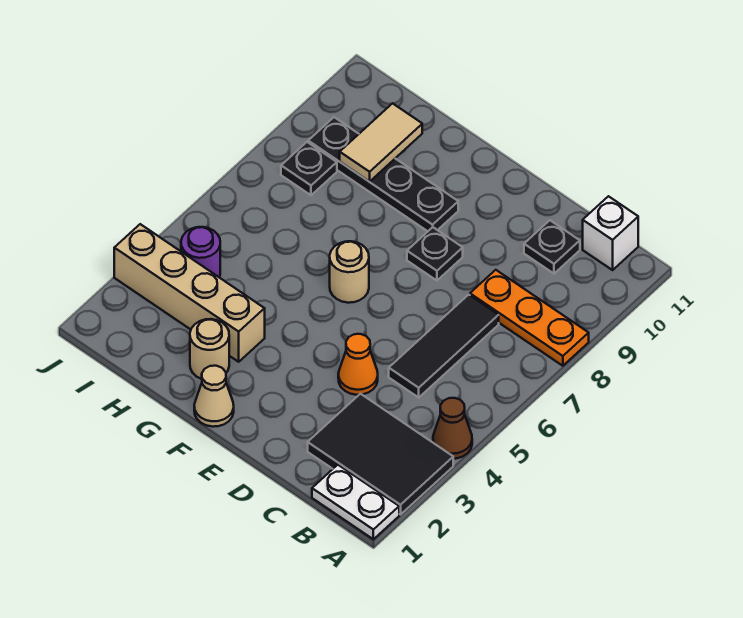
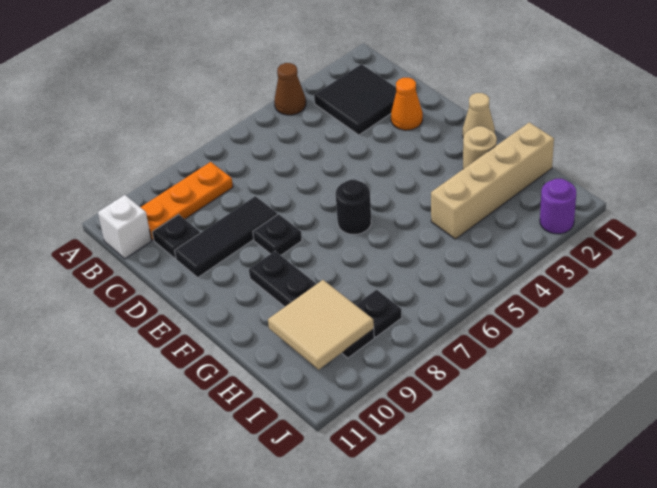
white 1x2 plate [312,465,399,539] -> none
black 2x3 tile [308,394,453,515] -> black 2x2 tile [314,64,396,135]
orange 1x3 plate [470,270,589,366] -> orange 1x3 plate turned to [141,162,233,240]
black 1x3 tile [389,295,499,397] -> black 1x3 tile moved to [175,196,277,277]
orange 1x1 cone [338,334,378,395] -> orange 1x1 cone moved to [391,78,423,130]
tan 1x1 round brick [330,241,369,303] -> black 1x1 round brick [336,180,371,234]
tan 1x4 brick [114,224,265,362] -> tan 1x4 brick turned to [431,122,554,239]
tan 1x2 tile [340,103,422,182] -> tan 2x2 tile [268,280,374,370]
purple 1x1 round brick [181,227,220,277] -> purple 1x1 round brick moved to [540,179,576,234]

